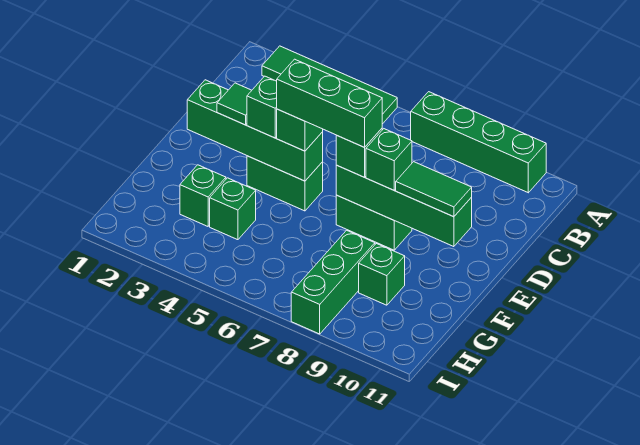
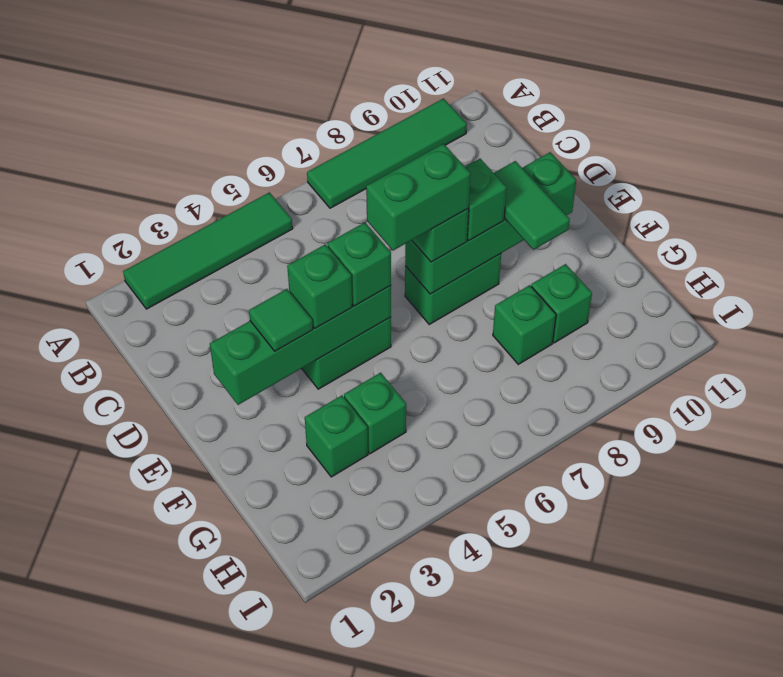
green 1x4 brick [411,92,546,193] -> green 1x4 tile [307,99,467,208]
green 1x3 brick [277,59,382,147] -> green 1x2 brick [366,144,471,251]
green 1x2 tile [396,162,472,217] -> green 1x2 tile turned to [494,161,570,250]
green 1x3 brick [291,230,375,334] -> green 1x1 brick [493,285,556,364]

